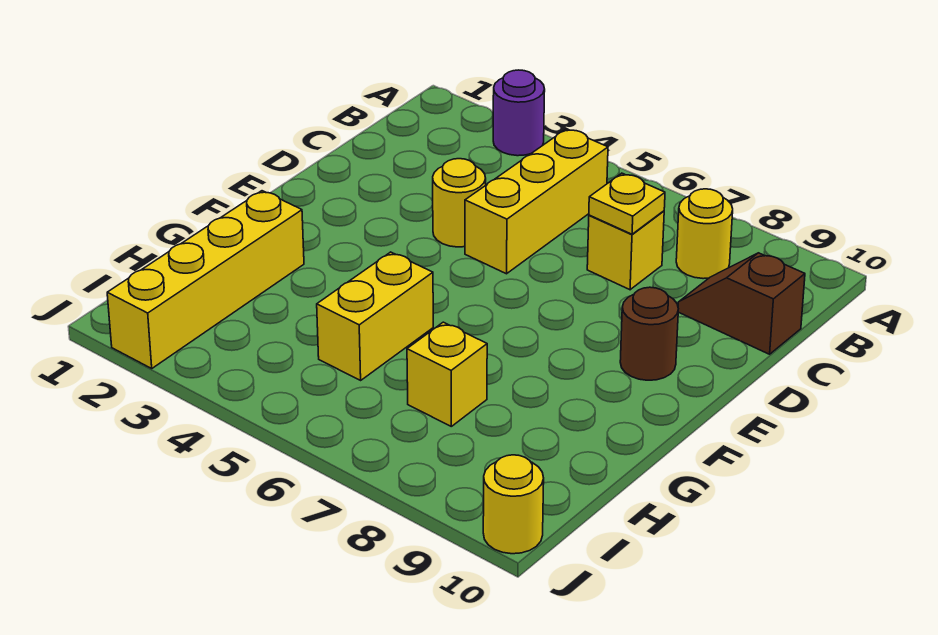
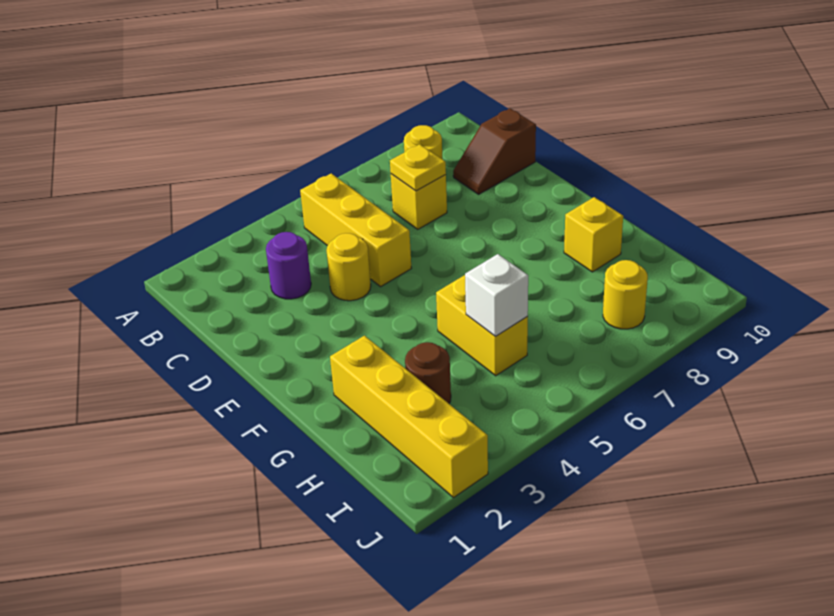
purple 1x1 round brick [493,70,545,156] -> purple 1x1 round brick moved to [266,232,311,299]
brown 1x1 round brick [620,287,678,380] -> brown 1x1 round brick moved to [405,342,451,403]
none -> white 1x1 brick [465,254,528,337]
yellow 1x1 brick [407,322,487,426] -> yellow 1x1 brick moved to [564,197,623,272]
yellow 1x1 round brick [483,455,544,554] -> yellow 1x1 round brick moved to [603,260,648,329]

